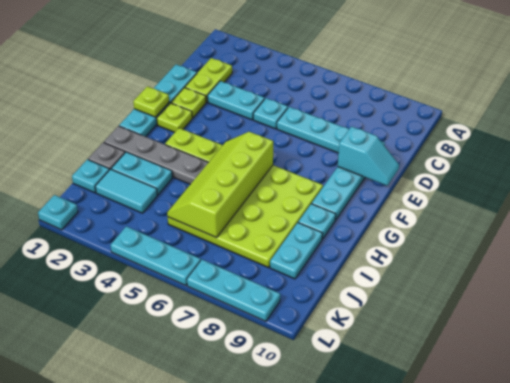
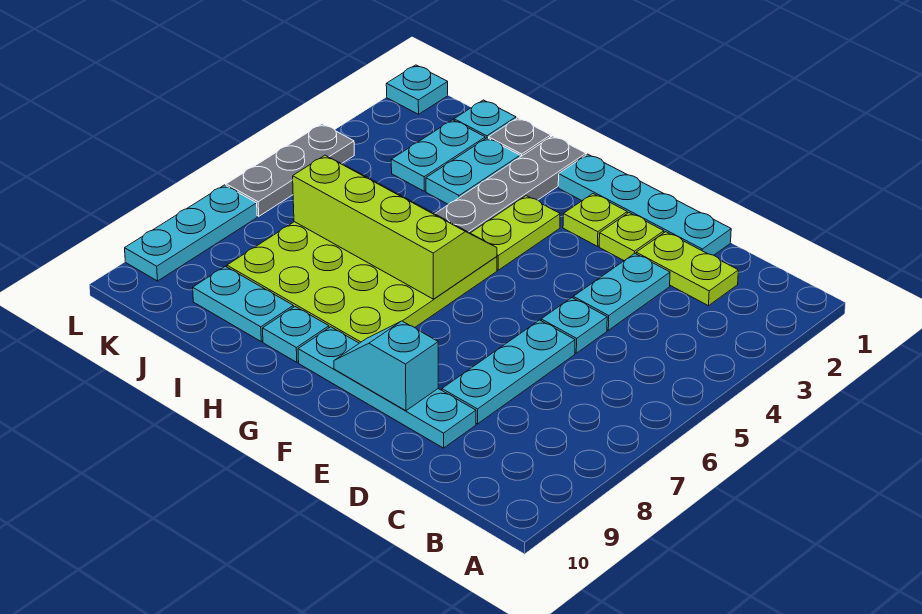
cyan 1x2 slope [338,126,399,186] -> cyan 1x2 slope turned to [334,321,438,411]
lime 1x1 plate [133,86,169,117] -> none
cyan 1x2 tile [95,169,157,213] -> cyan 1x2 plate [391,120,485,191]
cyan 1x3 plate [111,226,201,285] -> grey 1x3 plate [226,124,354,216]

